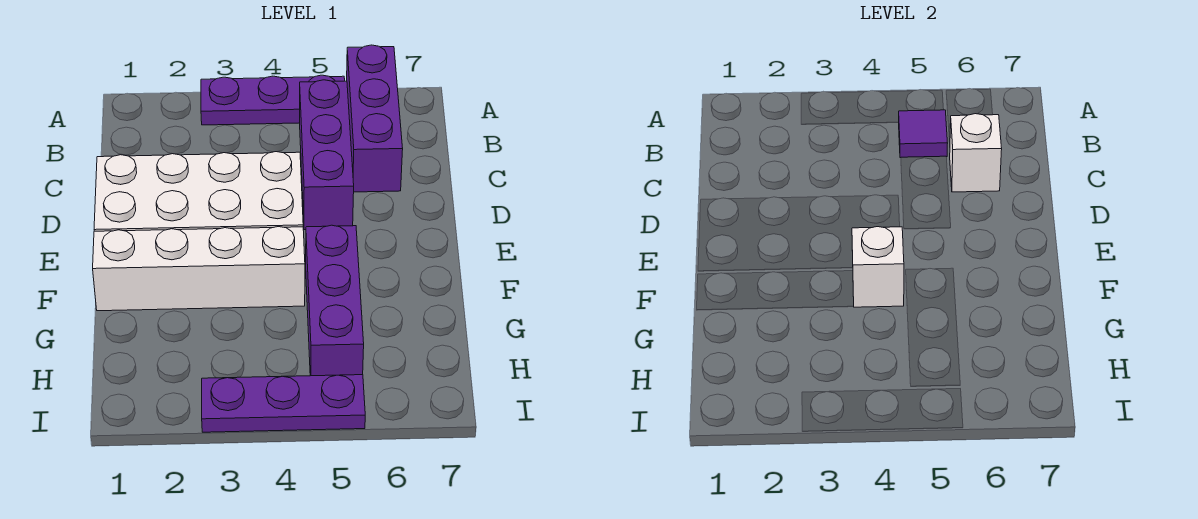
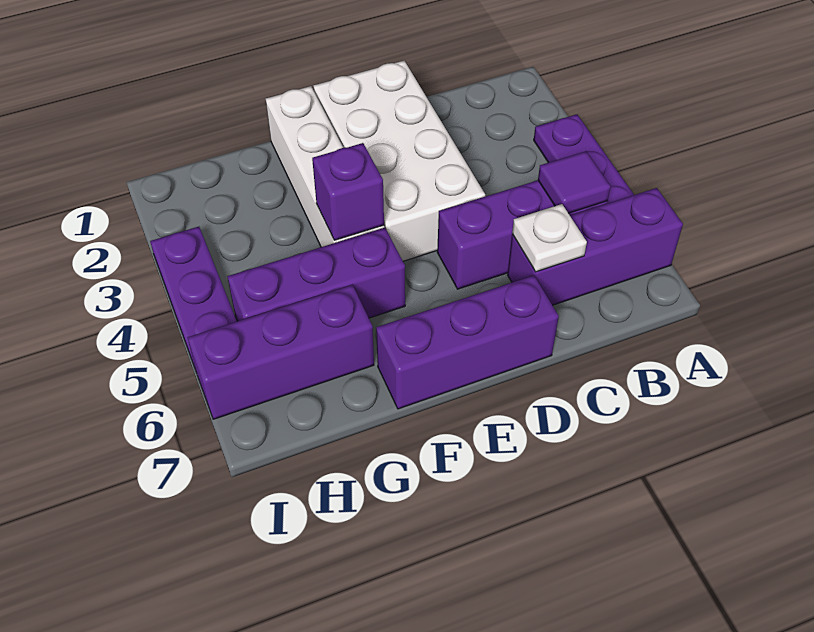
white 1x1 brick [950,114,1002,192] -> white 1x1 plate [512,204,587,272]
none -> purple 1x3 brick [376,275,559,409]
white 1x1 brick [852,227,904,307] -> purple 1x1 brick [312,143,384,240]
none -> purple 1x3 brick [188,285,374,419]

